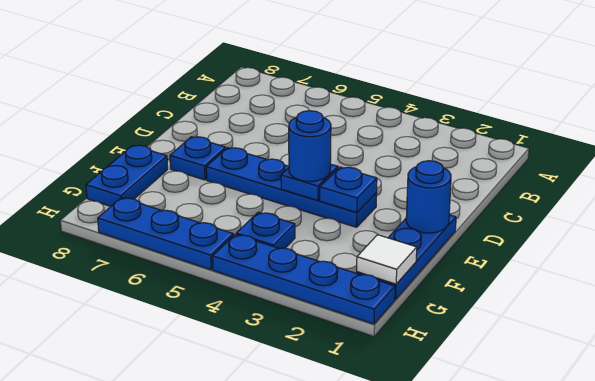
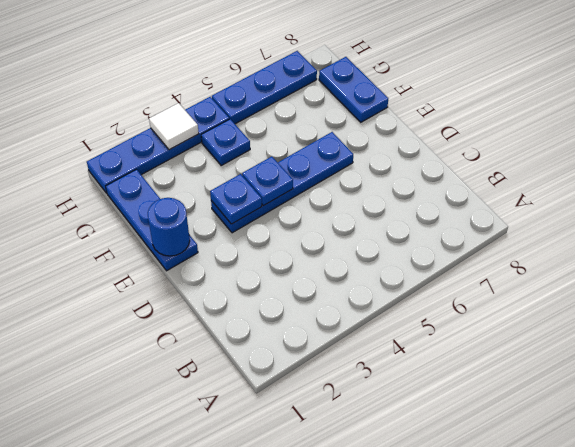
blue 1x1 round brick [289,111,331,182] -> none
blue 1x1 plate [170,137,226,180] -> none
white 1x1 tile [357,235,417,284] -> white 1x1 tile moved to [149,103,199,150]

